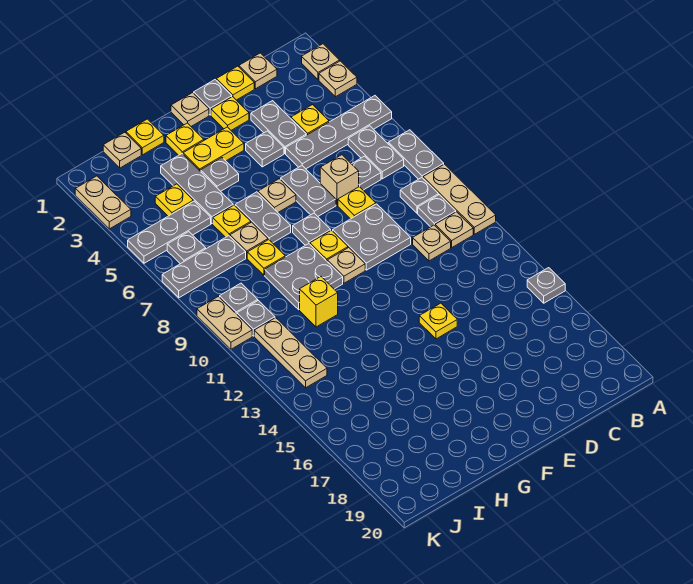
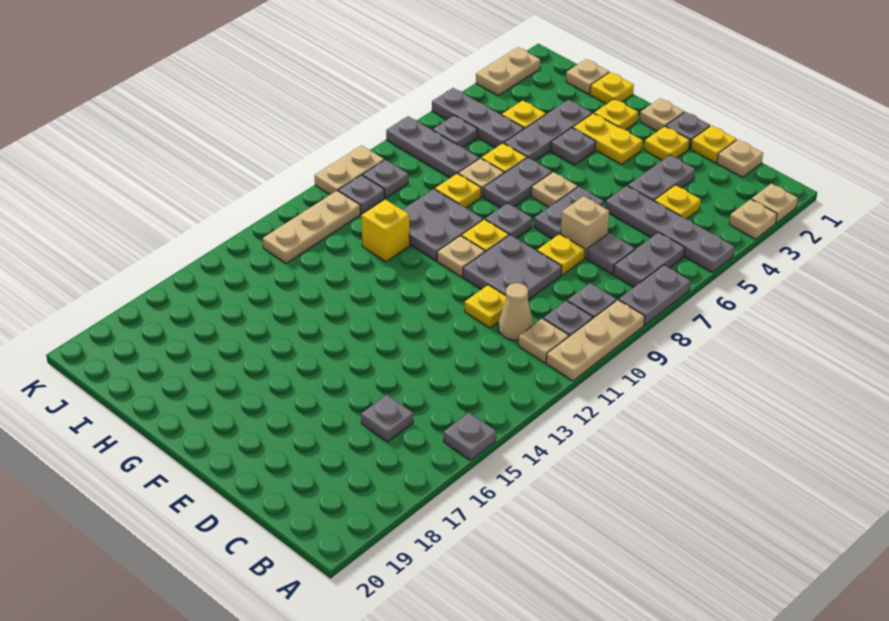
tan 1x1 plate [413,225,451,261] -> tan 1x1 cone [499,283,533,340]
grey 1x1 plate [246,131,284,167] -> grey 1x1 plate moved to [361,395,413,442]
yellow 1x1 plate [419,303,457,339] -> yellow 1x1 plate moved to [465,285,506,328]

